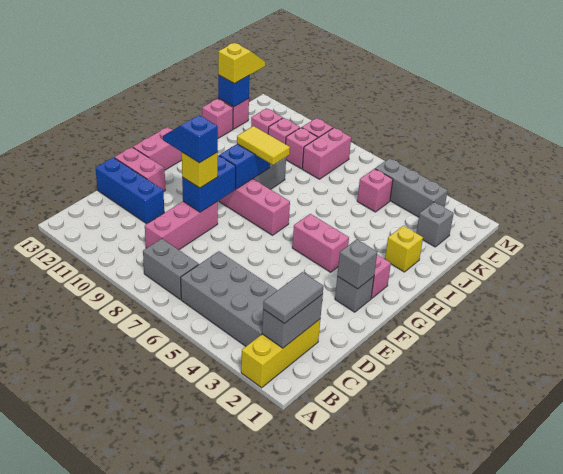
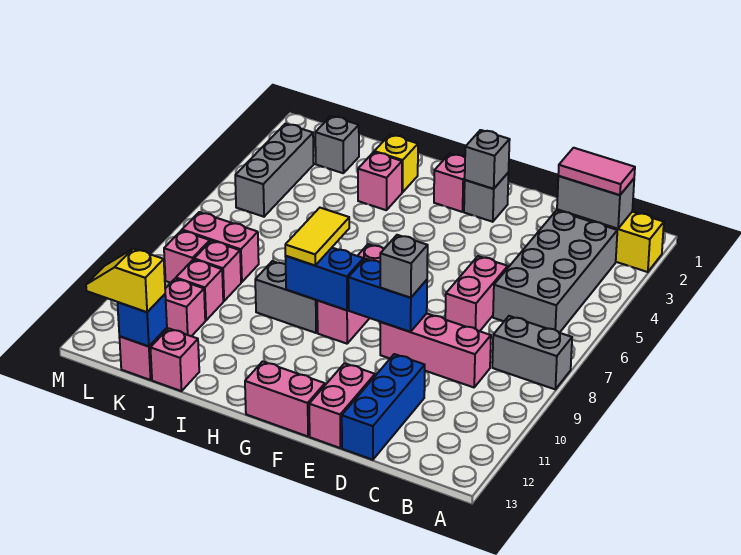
grey 1x2 tile [263,272,323,324] -> pink 1x2 tile [558,148,635,195]
grey 1x2 brick [143,239,199,300] -> grey 1x2 brick turned to [492,316,572,389]
yellow 1x1 brick [182,152,218,188] -> grey 1x1 brick [380,235,428,298]
blue 1x2 slope [163,115,218,163] -> none
pink 1x2 brick [292,214,349,272] -> pink 1x2 brick moved to [445,256,508,331]
pink 1x1 brick [357,169,393,212] -> pink 1x1 brick moved to [358,152,402,210]

